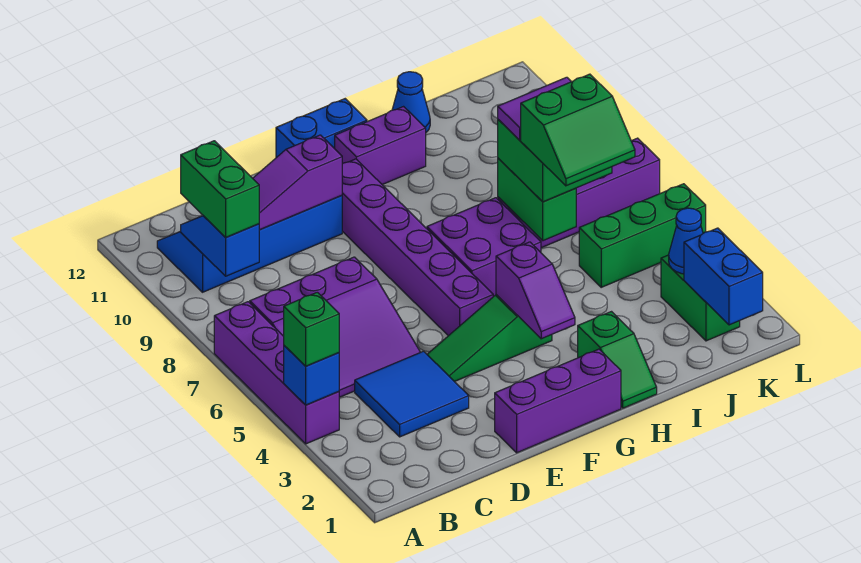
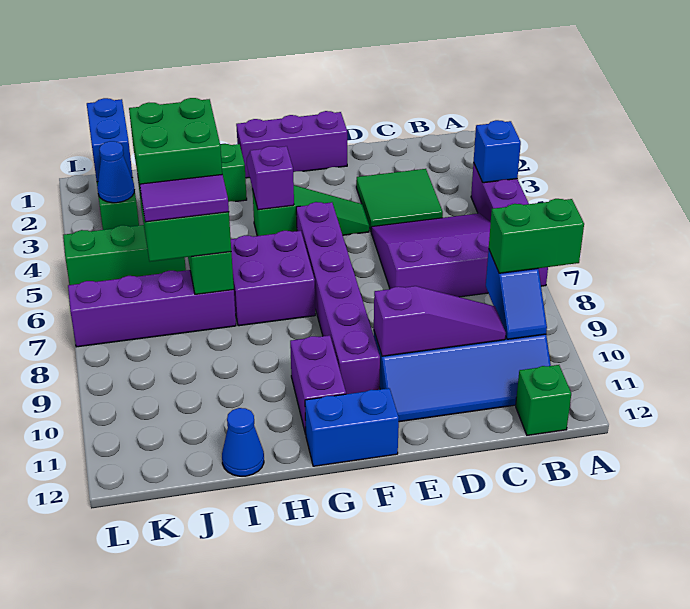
green 1x1 brick [284,292,339,366] -> green 1x1 brick moved to [516,365,571,435]
green 1x2 brick [181,141,259,238] -> green 1x2 brick turned to [489,199,584,273]
blue 2x2 tile [355,351,469,437] -> green 2x2 tile [356,169,443,231]
purple 1x2 brick [335,107,426,185] -> purple 1x2 brick turned to [290,335,346,434]
green 2x2 slope [521,74,635,186] -> green 2x2 brick [129,98,222,187]

